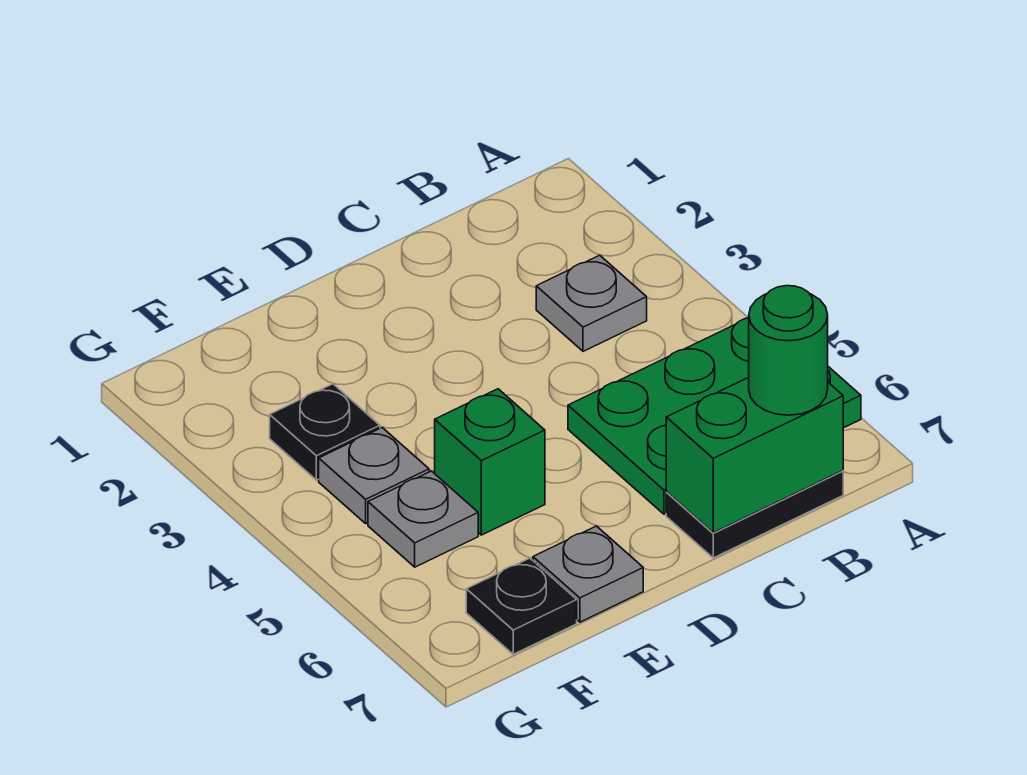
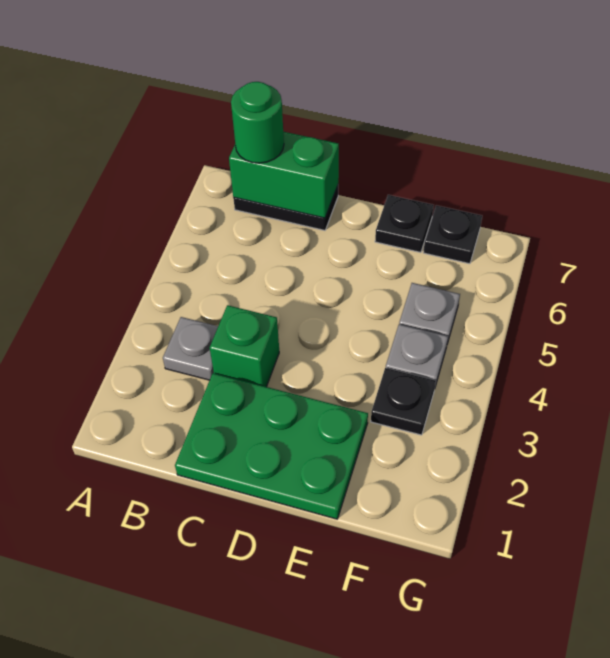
green 2x3 plate [568,318,861,514] -> green 2x3 plate moved to [175,373,368,519]
green 1x1 brick [435,389,545,535] -> green 1x1 brick moved to [210,305,279,387]
grey 1x1 plate [533,526,643,622] -> black 1x1 plate [375,195,434,252]

